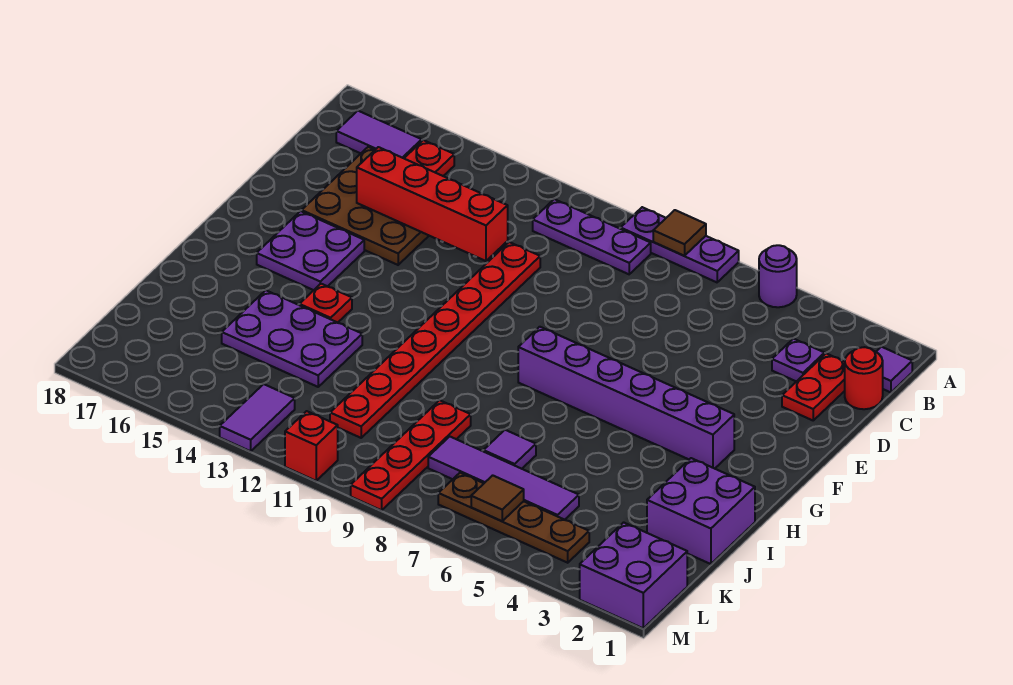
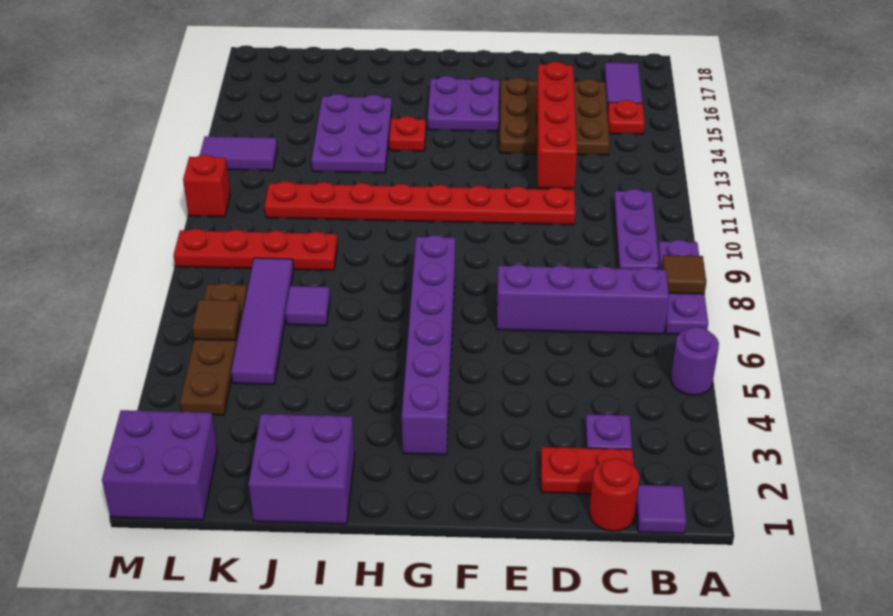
none -> purple 1x4 brick [497,264,669,334]

